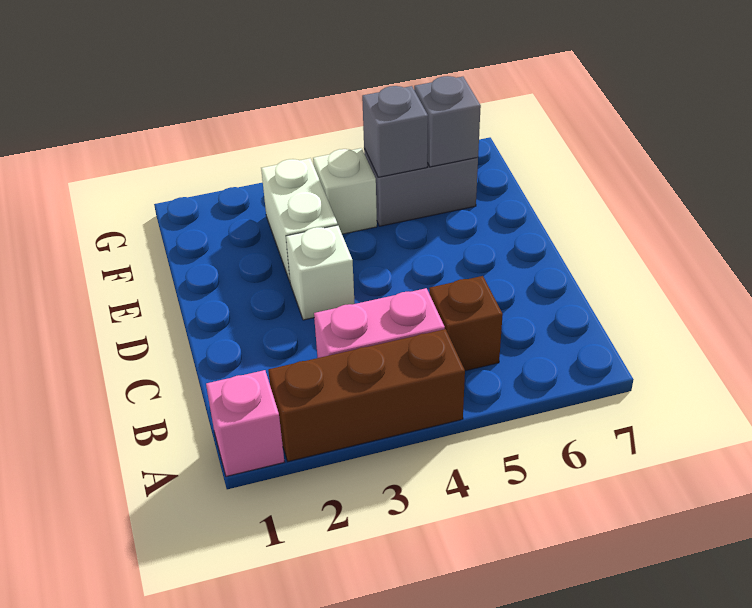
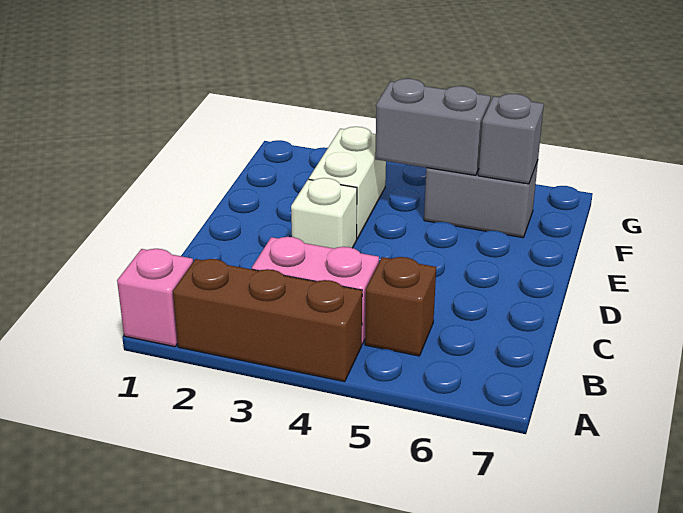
white 1x1 brick [313,148,377,234] -> none
grey 1x1 brick [362,86,428,177] -> grey 1x2 brick [375,79,491,175]

